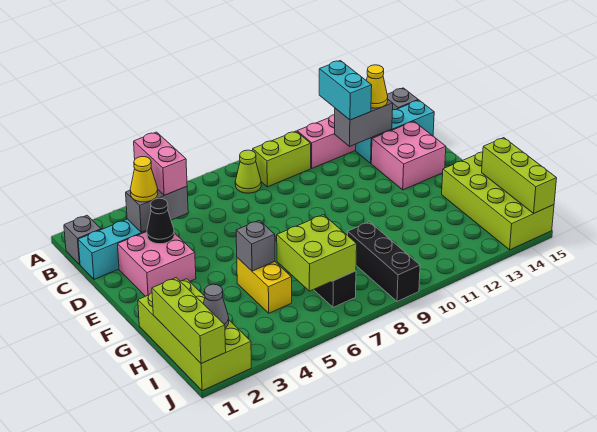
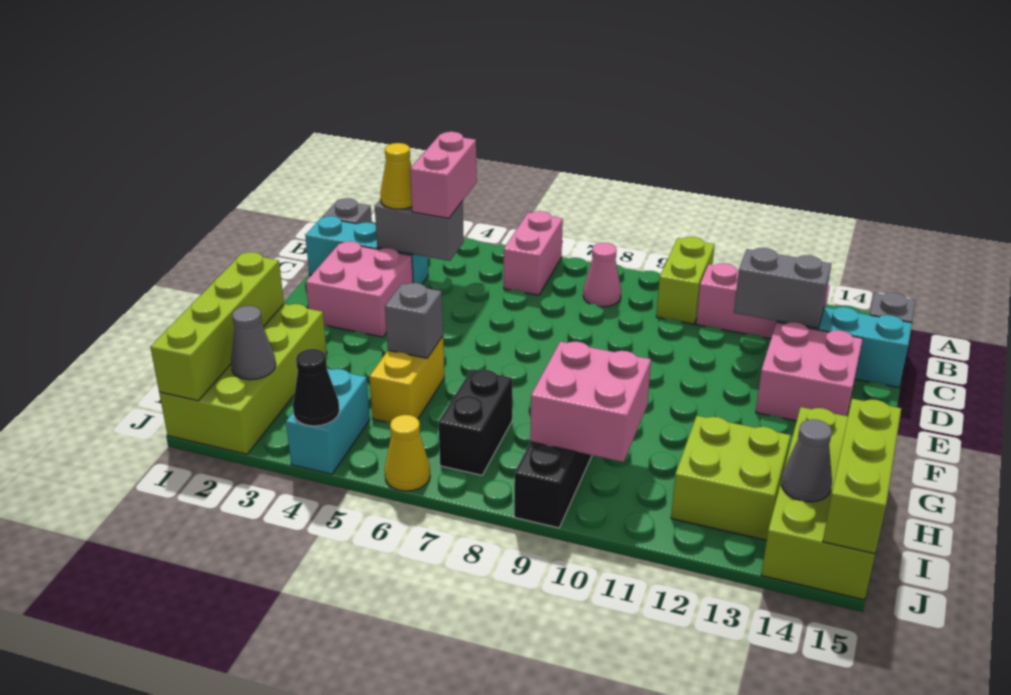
none -> pink 1x2 brick [504,211,563,295]
lime 1x1 cone [235,150,261,193] -> pink 1x1 cone [583,243,621,307]
lime 1x2 brick [253,131,311,187] -> lime 1x2 brick turned to [656,237,715,324]
cyan 1x2 brick [319,61,372,120] -> cyan 1x2 brick moved to [286,369,370,474]
yellow 1x1 cone [366,65,388,108] -> yellow 1x1 cone moved to [385,415,430,491]
black 1x1 cone [147,198,174,244] -> black 1x1 cone moved to [293,349,339,426]
lime 1x3 brick [152,278,226,364] -> lime 1x4 brick [150,252,284,401]
lime 2x2 brick [277,215,357,291] -> lime 2x2 brick moved to [671,416,790,540]
none -> pink 2x2 brick [530,342,651,462]
none -> grey 1x1 cone [781,419,832,502]

